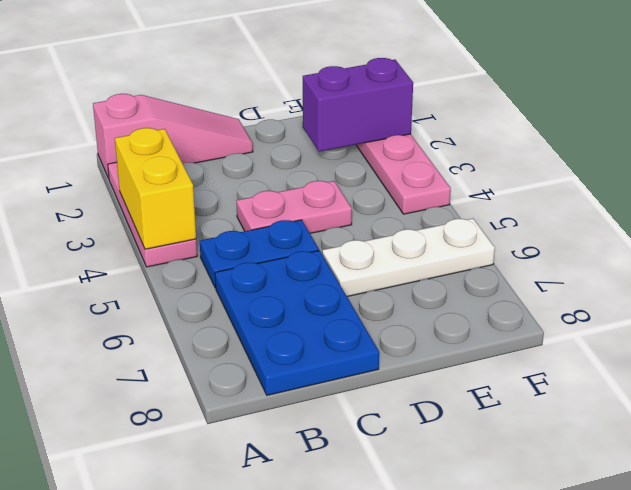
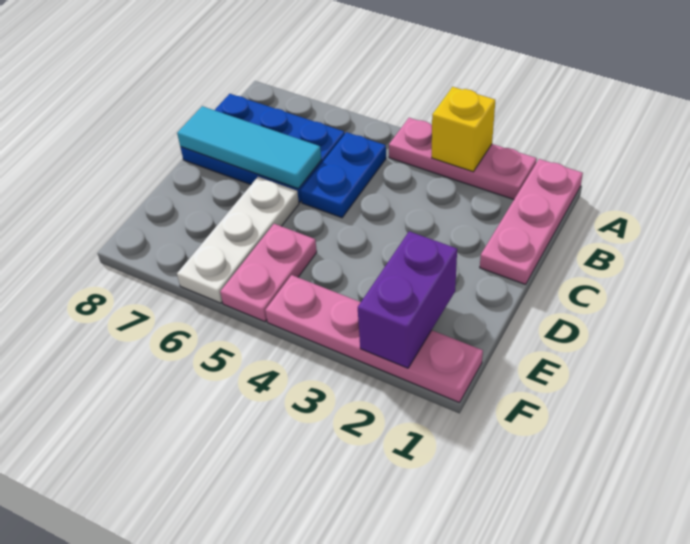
pink 1x3 slope [93,94,253,178] -> pink 1x3 plate [480,159,583,284]
yellow 1x2 brick [115,128,196,249] -> yellow 1x1 brick [432,87,495,172]
pink 1x2 plate [237,181,352,233] -> pink 1x2 plate moved to [220,224,317,322]
none -> cyan 1x3 tile [177,106,321,188]

